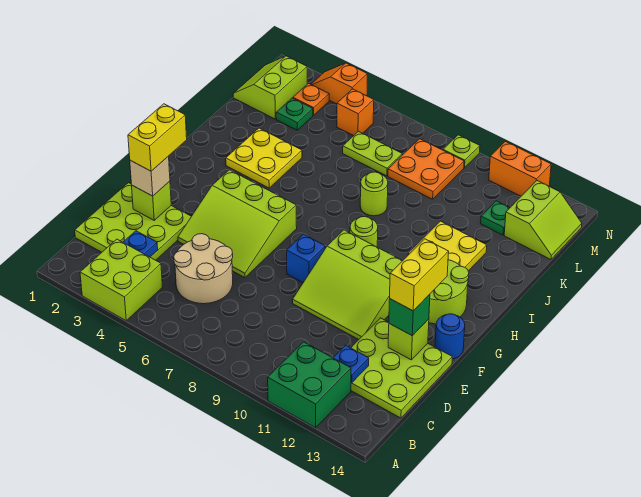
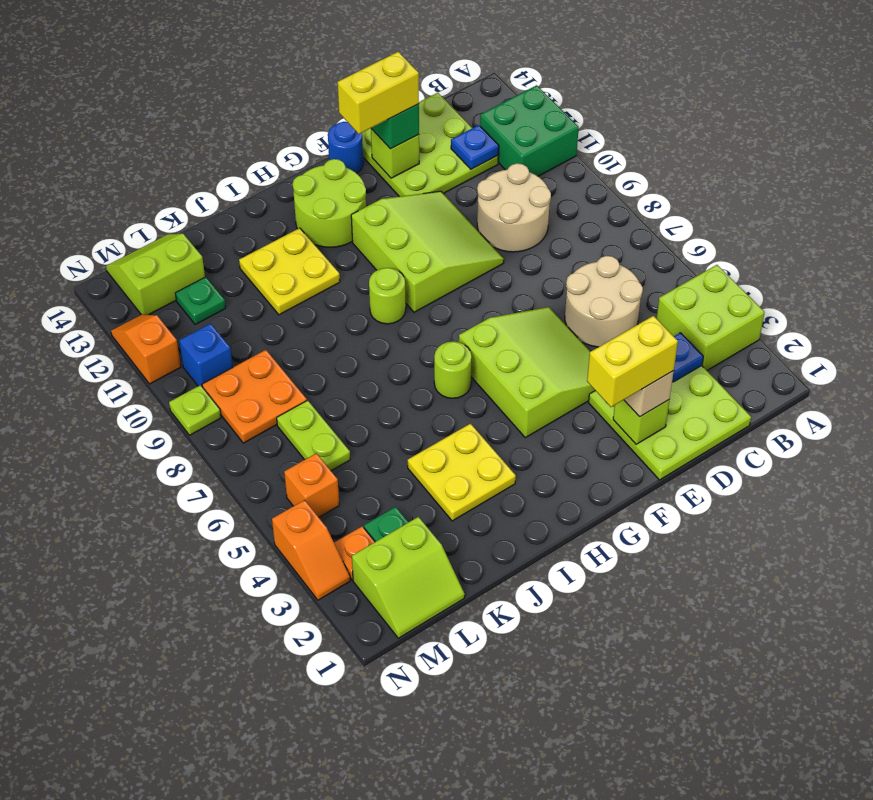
none -> tan 2x2 round brick [477,163,551,252]
blue 1x1 brick [287,234,325,282] -> blue 1x1 brick moved to [179,324,233,386]
lime 1x1 round brick [360,172,388,216] -> lime 1x1 round brick moved to [434,341,472,398]
orange 1x2 brick [489,141,551,196] -> orange 1x2 slope [111,314,181,384]

